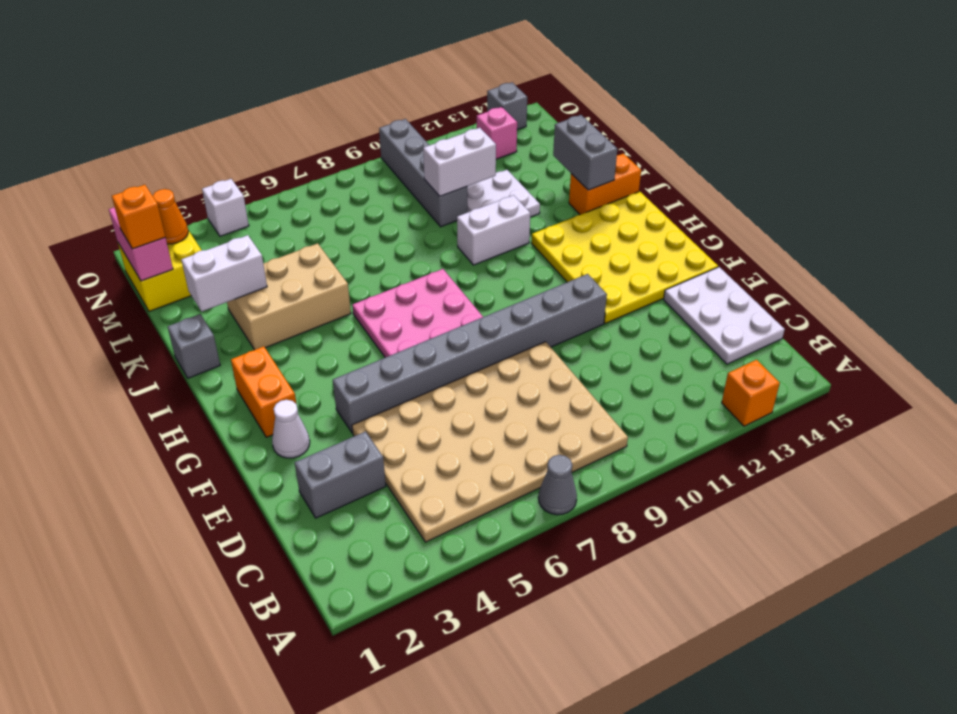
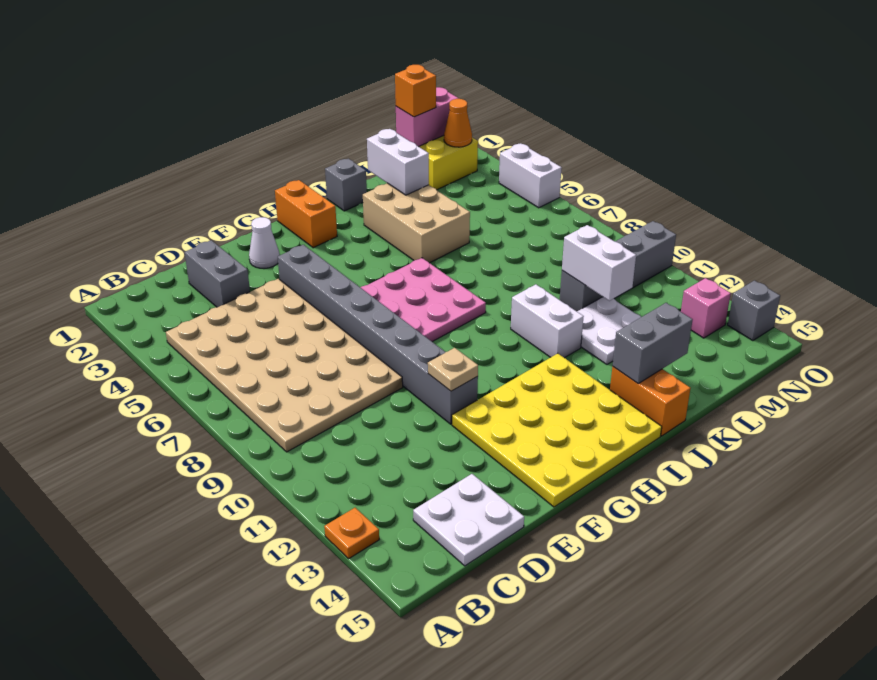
grey 1x1 cone [538,455,577,515] -> none
orange 1x1 brick [722,360,780,426] -> orange 1x1 plate [324,508,379,558]
white 2x3 plate [664,267,785,364] -> white 2x2 plate [413,474,524,566]
none -> tan 1x1 plate [428,348,478,391]
orange 1x2 brick [231,346,296,437] -> orange 1x2 brick turned to [275,180,337,248]
white 1x1 brick [202,179,249,236] -> white 1x2 brick [499,144,562,208]

